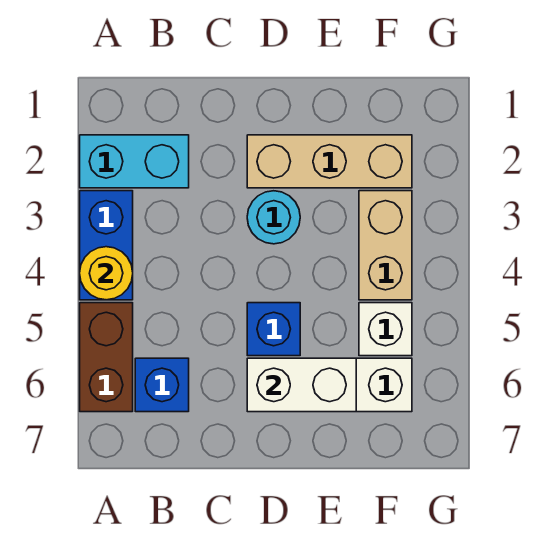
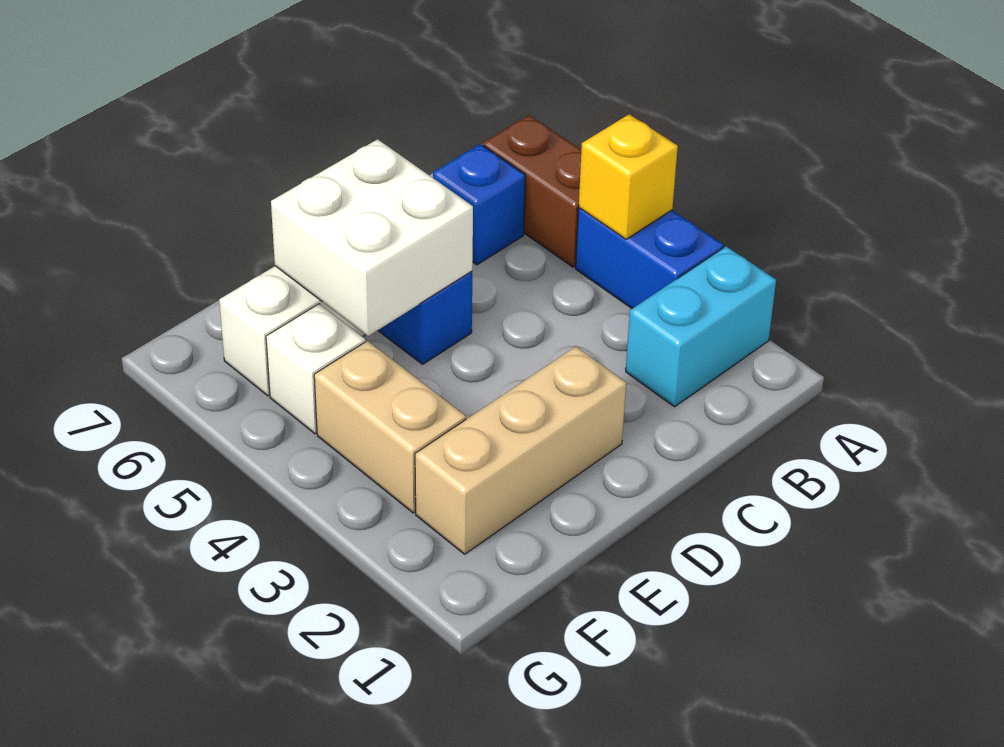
yellow 1x1 round brick [80,247,133,300] -> yellow 1x1 brick [579,114,678,239]
cyan 1x1 round brick [247,191,300,244] -> none
white 1x2 brick [247,358,356,412] -> white 2x2 brick [271,139,473,336]

